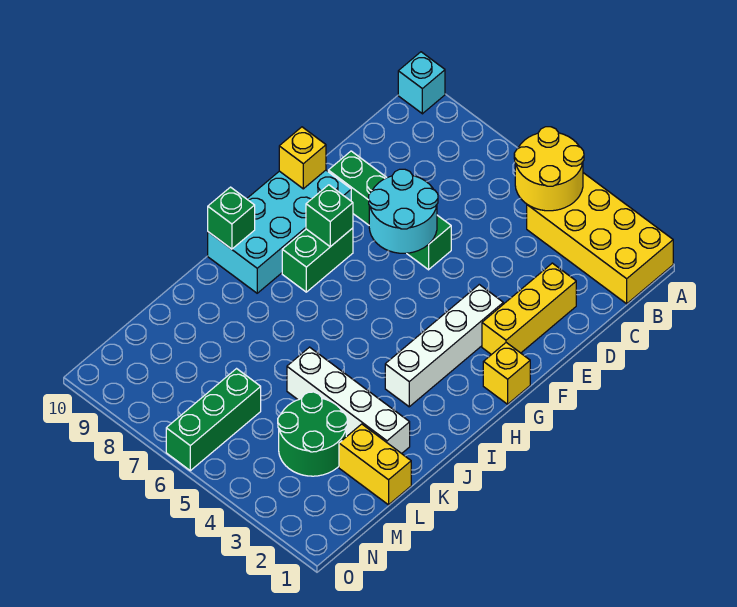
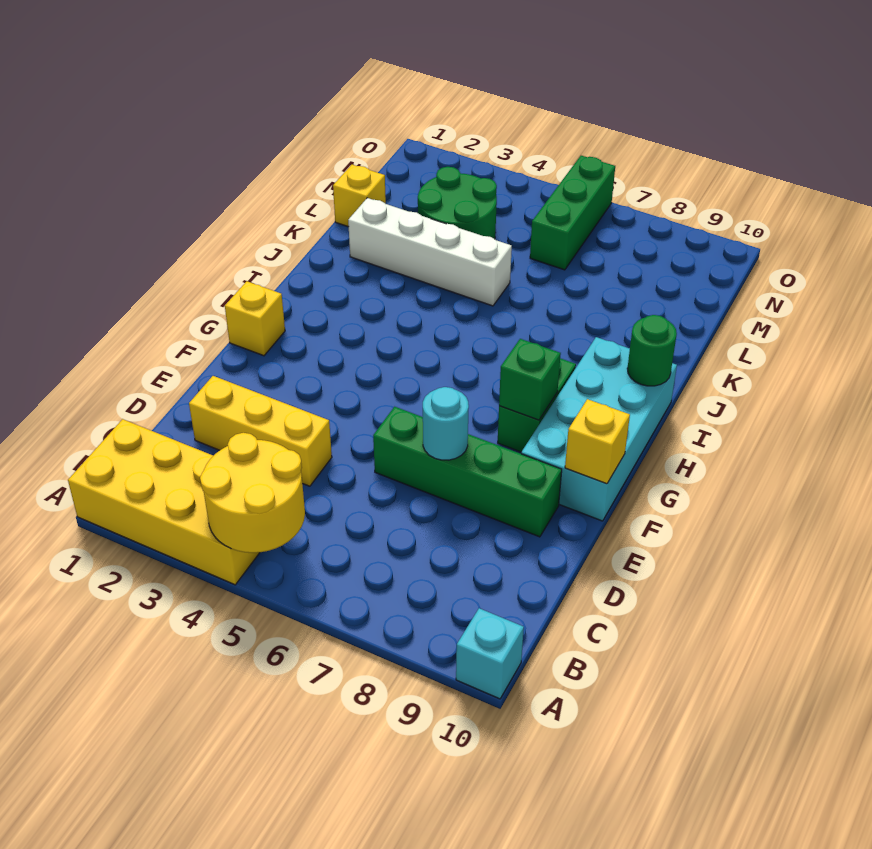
yellow 1x3 brick [482,263,576,355] -> yellow 1x3 brick turned to [189,376,332,486]
cyan 2x2 round brick [369,169,438,253] -> cyan 1x1 round brick [423,387,469,460]
white 1x4 brick [385,285,503,407] -> none
green 1x1 brick [208,187,255,249] -> green 1x1 round brick [627,315,677,386]
yellow 1x2 brick [339,424,411,505] -> yellow 1x1 brick [333,165,386,227]

